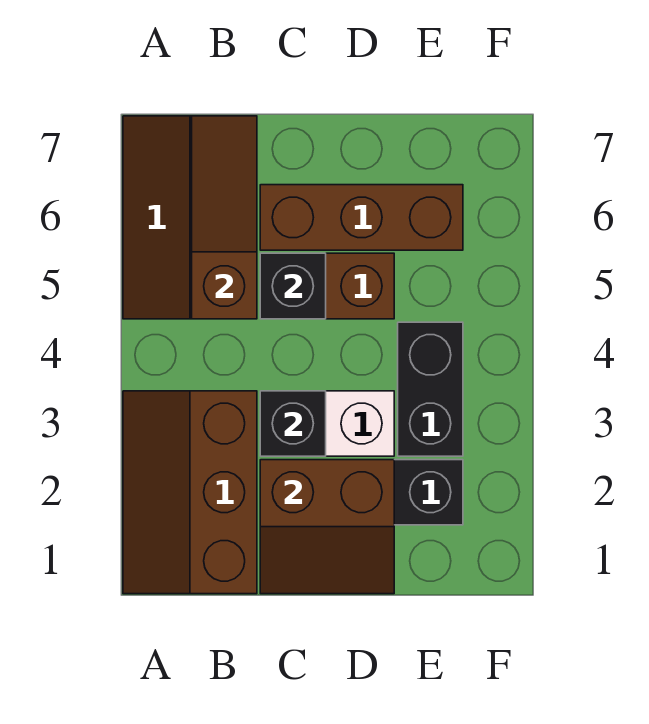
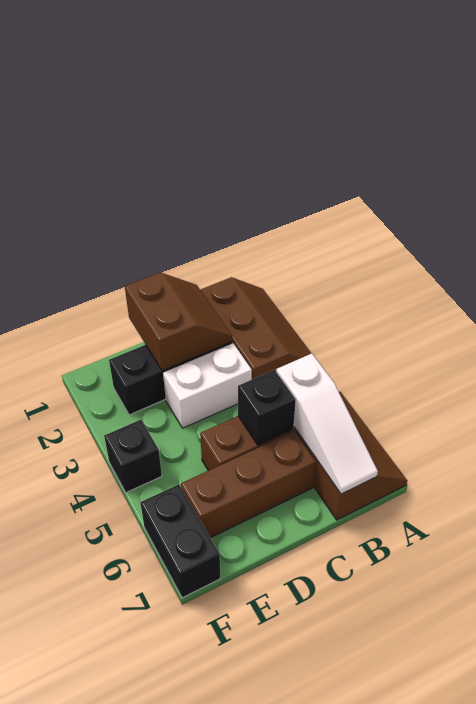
brown 1x3 slope [192,116,257,319] -> white 1x3 slope [276,353,378,494]
brown 2x2 slope [260,460,394,594] -> brown 2x2 slope turned to [125,272,232,371]
black 1x1 brick [260,391,326,456] -> black 1x1 brick moved to [104,420,162,493]
black 1x2 brick [398,322,463,456] -> black 1x2 brick moved to [140,484,220,598]

